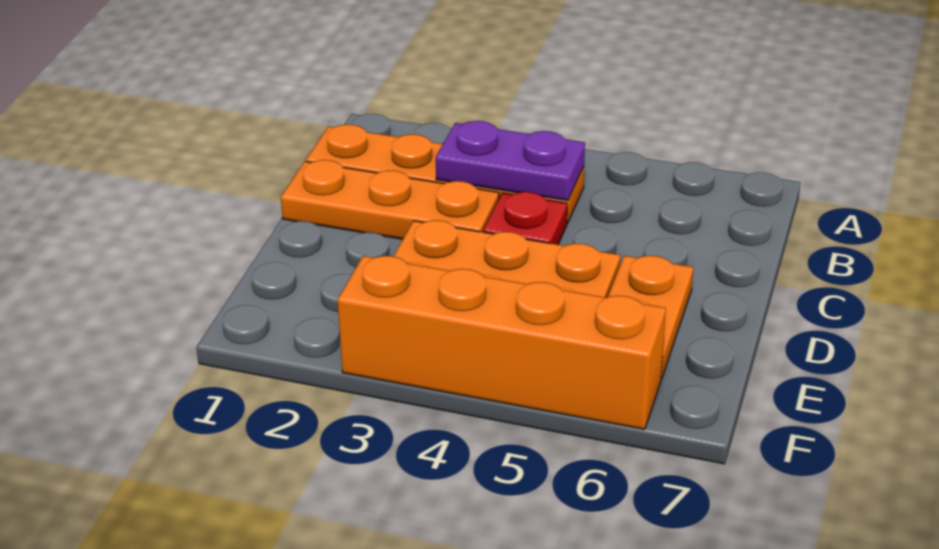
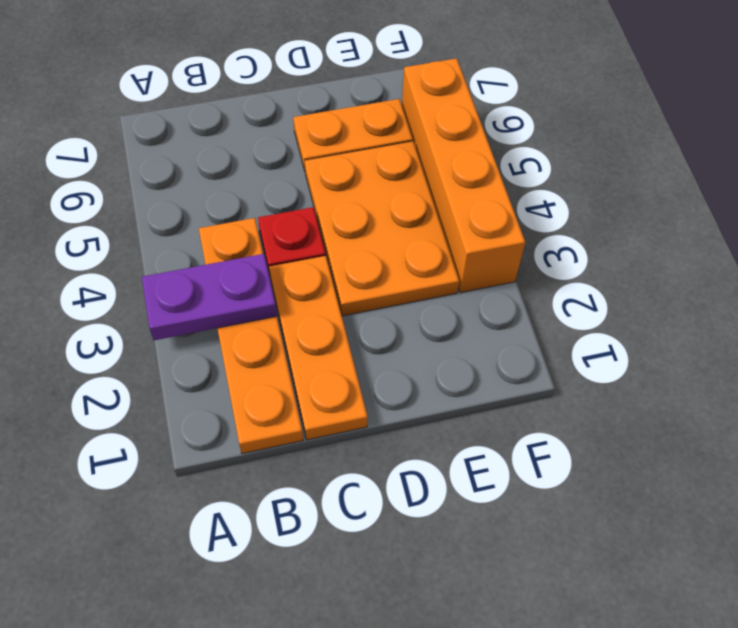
purple 1x2 plate [436,121,585,201] -> purple 1x2 plate turned to [142,254,277,340]

